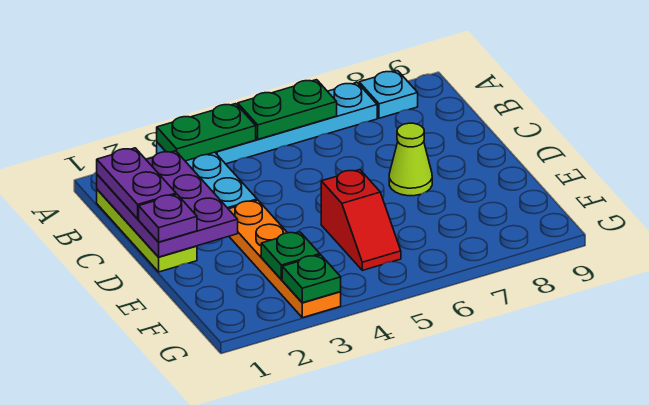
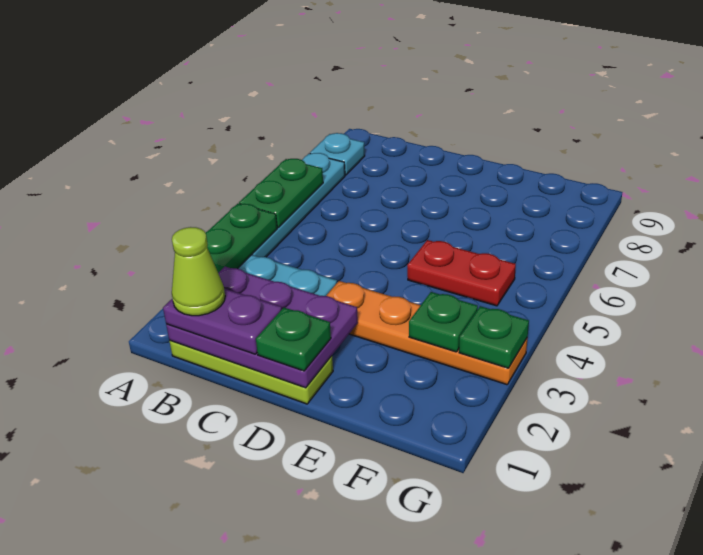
purple 1x1 plate [139,194,197,242] -> green 1x1 plate [256,308,331,371]
lime 1x1 cone [389,123,432,196] -> lime 1x1 cone moved to [172,227,225,316]
red 1x2 slope [321,170,401,270] -> red 1x2 plate [407,240,516,306]

